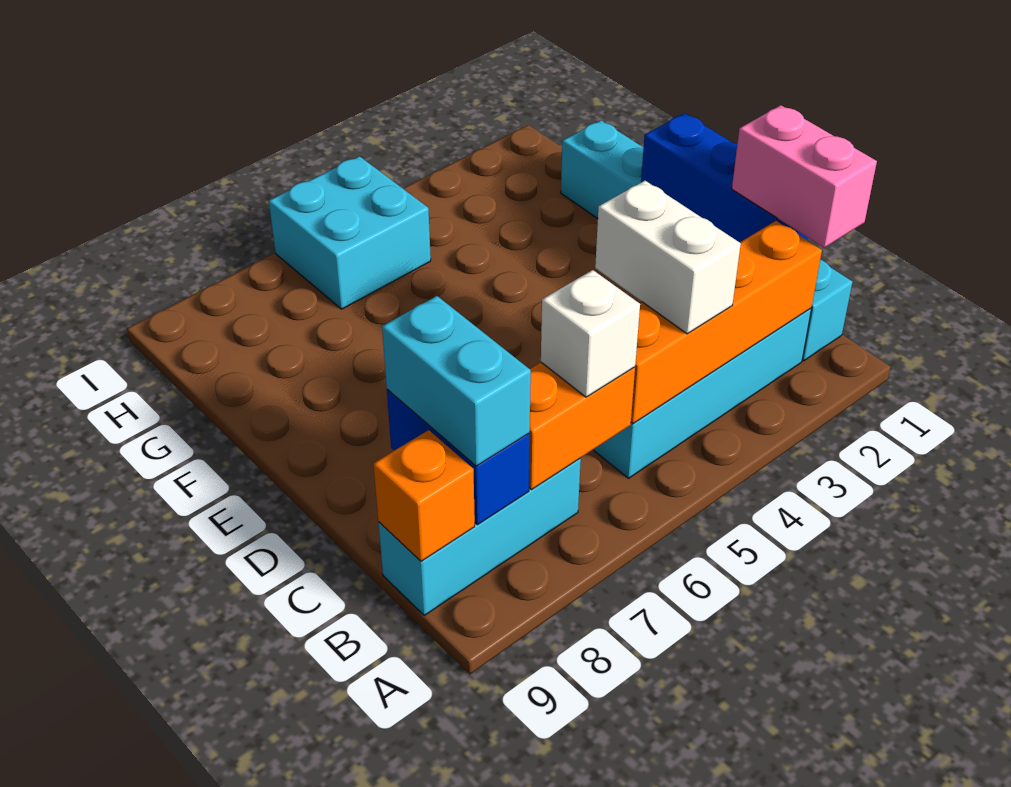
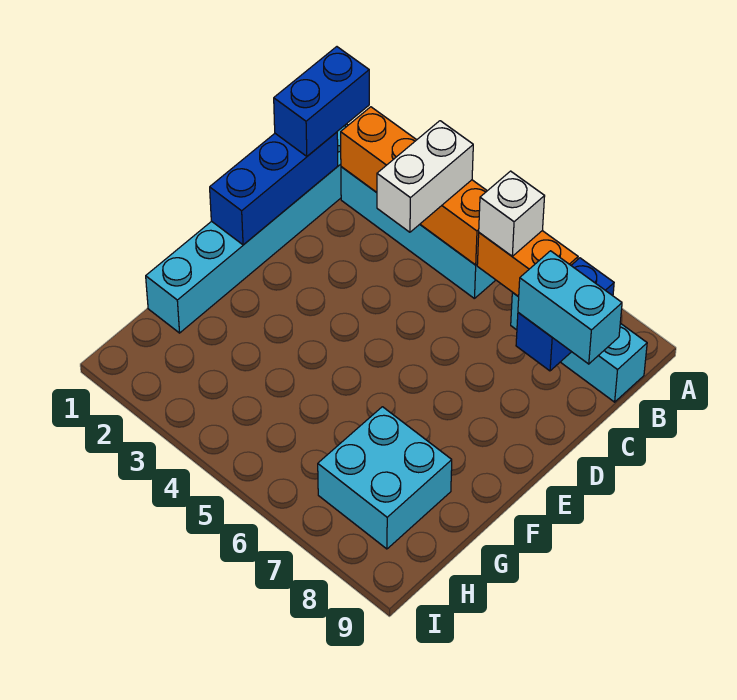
pink 1x2 brick [732,105,877,248] -> blue 1x2 brick [274,47,369,156]
cyan 1x2 brick [382,296,531,466] -> cyan 1x2 brick turned to [518,251,622,364]
orange 1x1 brick [373,430,475,561] -> none
cyan 2x2 brick [269,156,431,309] -> cyan 2x2 brick moved to [318,407,452,549]

